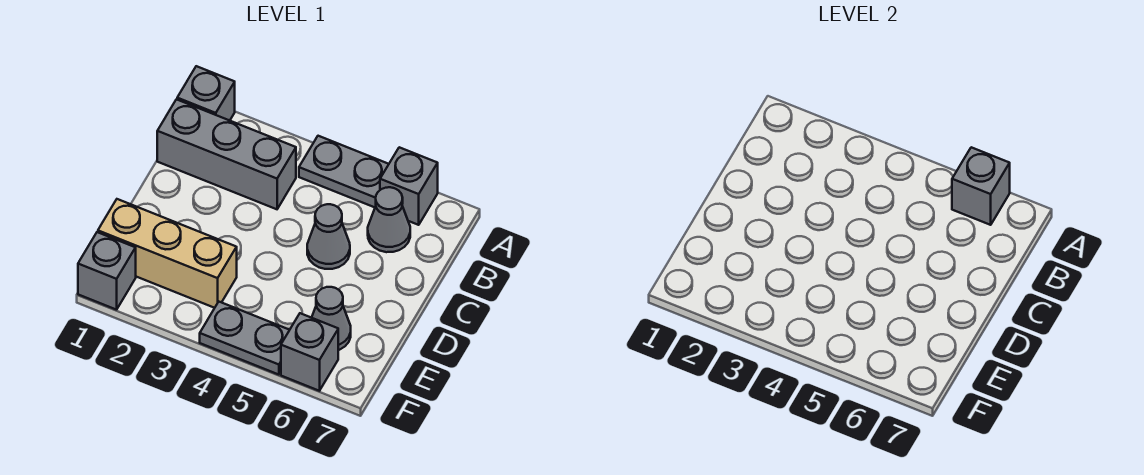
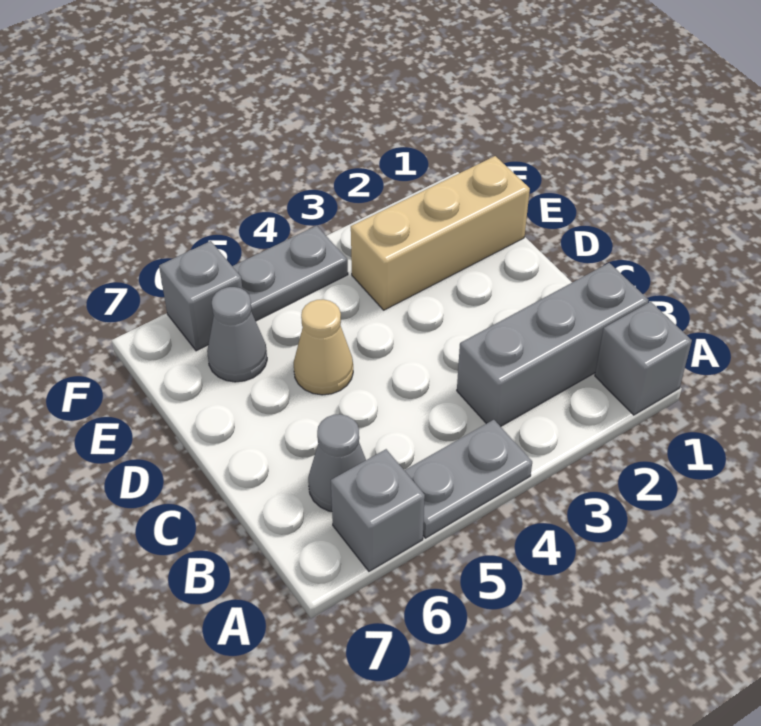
grey 1x1 brick [952,147,1010,225] -> none
grey 1x1 cone [307,204,350,269] -> none
none -> tan 1x1 cone [294,299,353,395]
grey 1x1 brick [78,232,136,310] -> none

